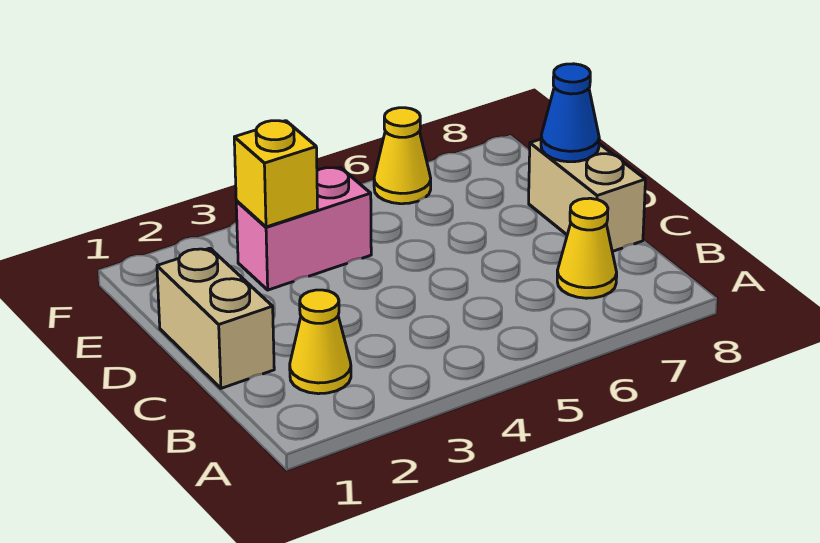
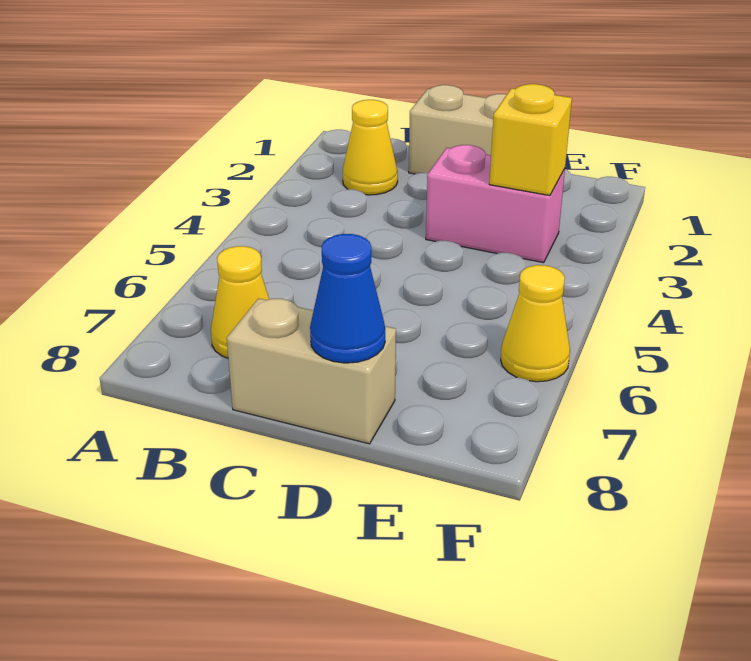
pink 1x2 brick [236,167,371,290] -> pink 1x2 brick turned to [426,145,565,263]

